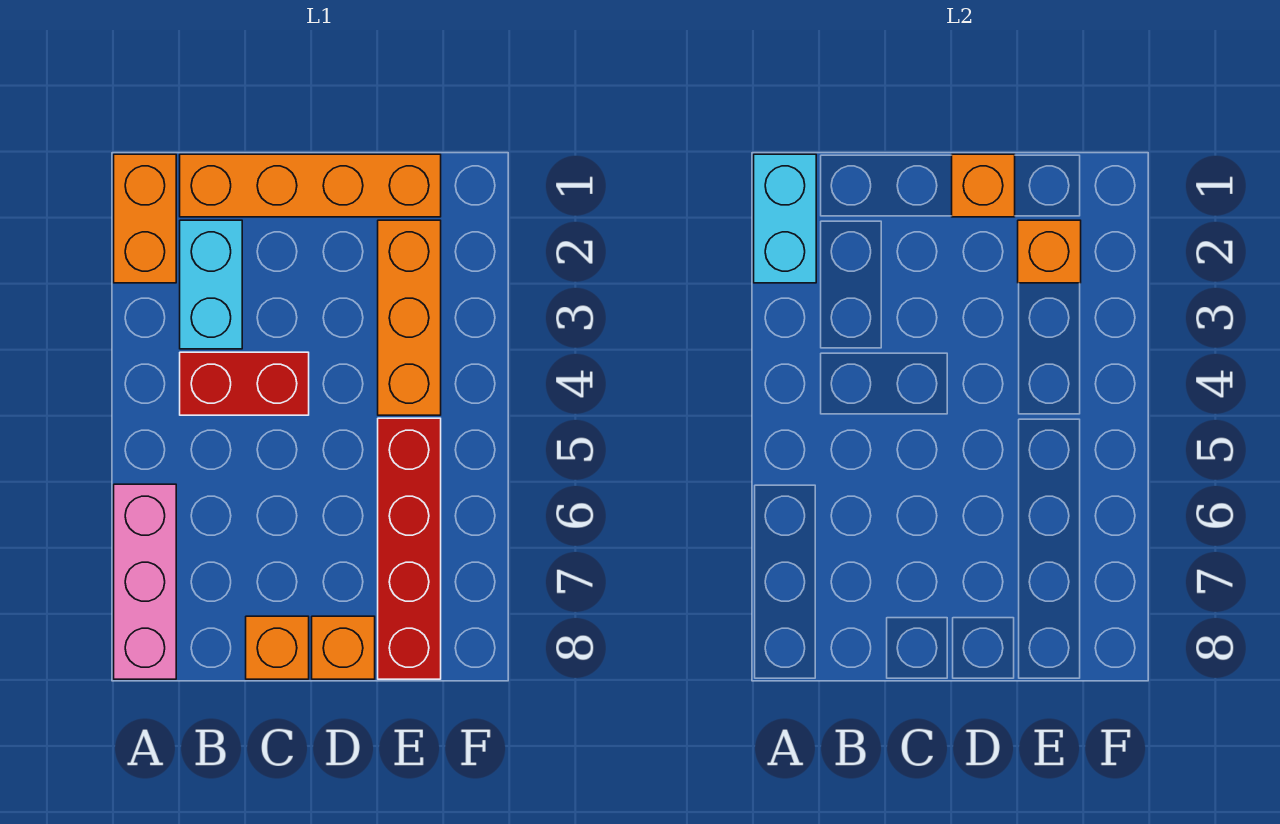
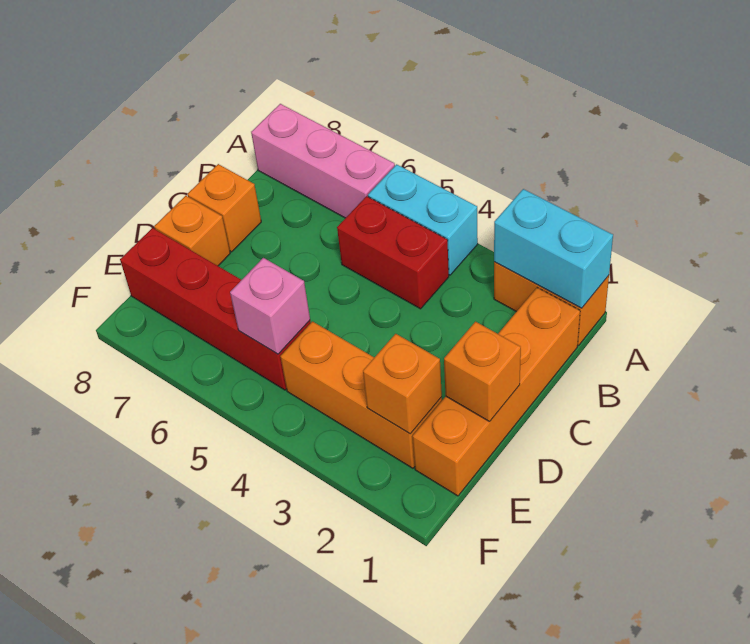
cyan 1x2 brick [180,220,242,349] -> cyan 1x2 brick moved to [368,164,478,275]
red 1x2 brick [180,352,309,415] -> red 1x2 brick turned to [337,196,449,309]
none -> pink 1x1 brick [230,258,310,354]

